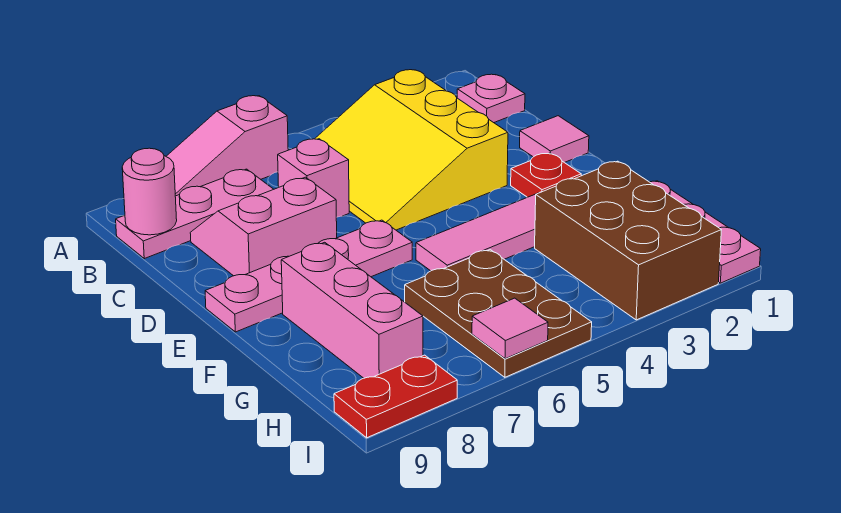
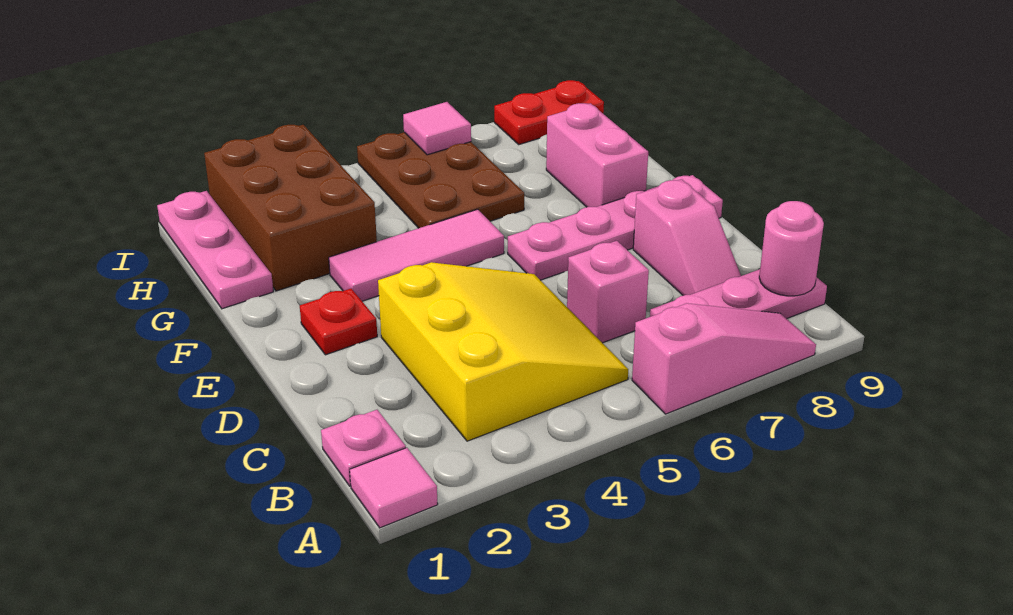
pink 2x2 slope [190,177,337,276] -> pink 1x2 slope [633,179,741,295]
pink 1x1 tile [520,116,589,163] -> pink 1x1 tile moved to [350,448,438,528]
pink 1x3 brick [281,242,423,378] -> pink 1x2 brick [546,103,648,207]

